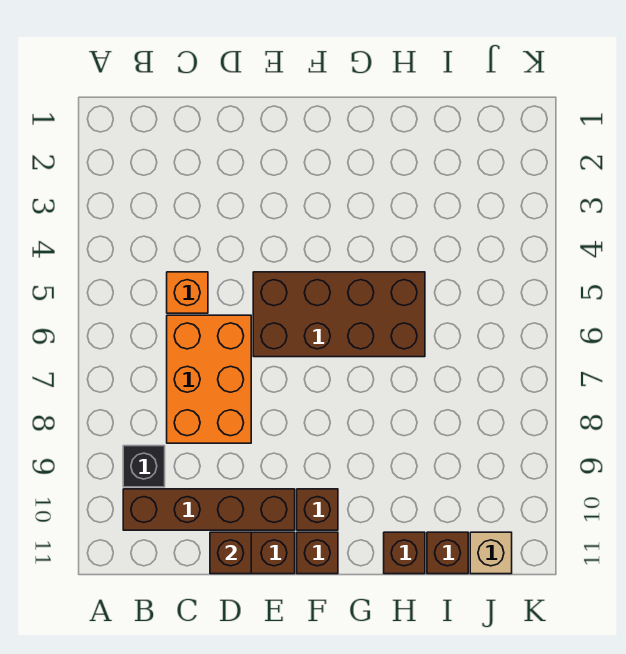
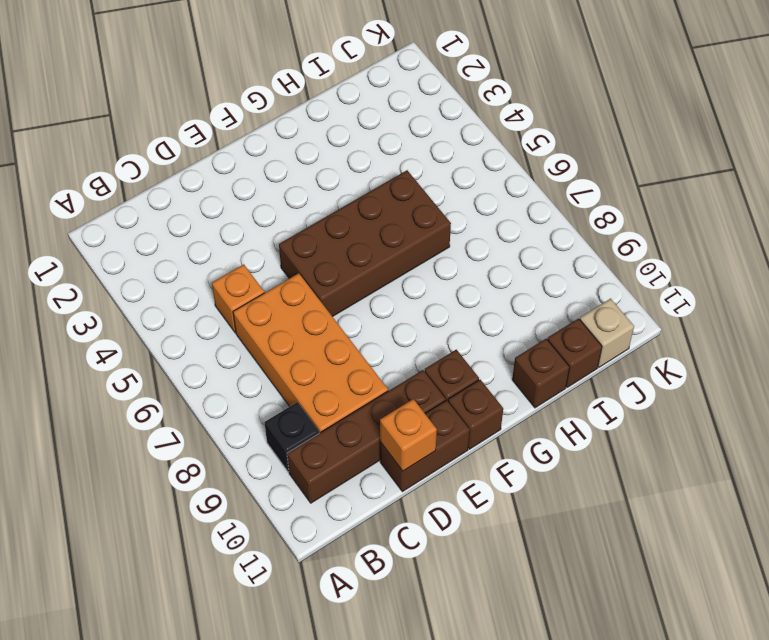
orange 2x3 brick [167,315,251,443] -> orange 2x4 brick [233,273,388,433]
brown 1x1 brick [210,532,251,574] -> orange 1x1 brick [380,399,437,471]

